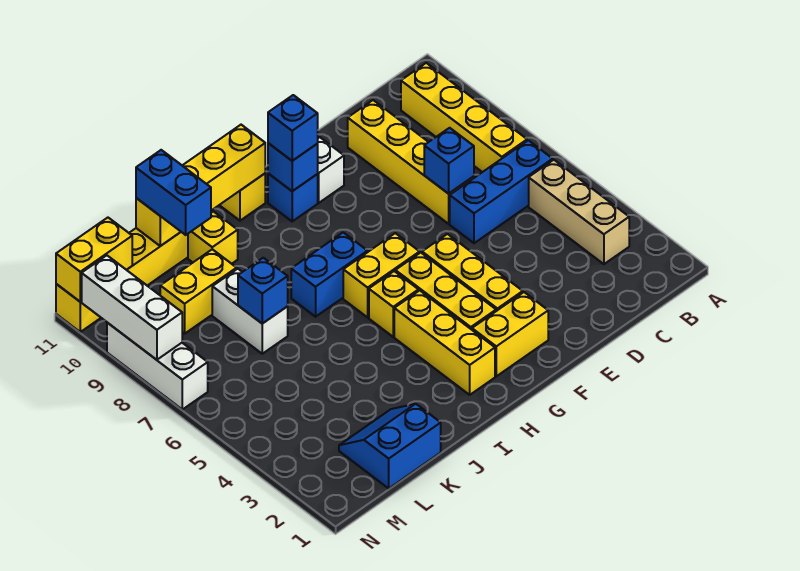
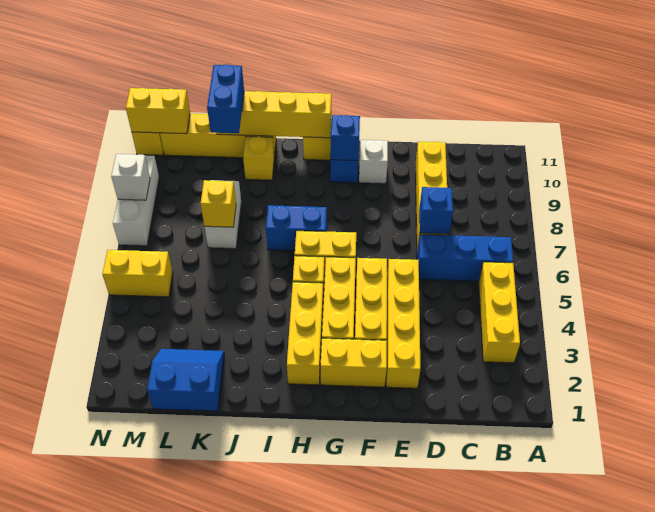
tan 1x3 brick [529,160,629,264] -> yellow 1x3 brick [479,262,520,363]
yellow 1x4 brick [401,63,527,172] -> yellow 1x4 brick moved to [386,259,421,388]
blue 1x1 brick [268,95,318,161] -> none
blue 1x1 brick [238,258,288,324] -> yellow 1x1 brick [201,180,236,227]
yellow 1x2 brick [160,249,237,334] -> yellow 1x2 brick moved to [102,250,173,297]
white 1x3 brick [82,255,182,360] -> white 1x1 brick [111,154,150,200]

